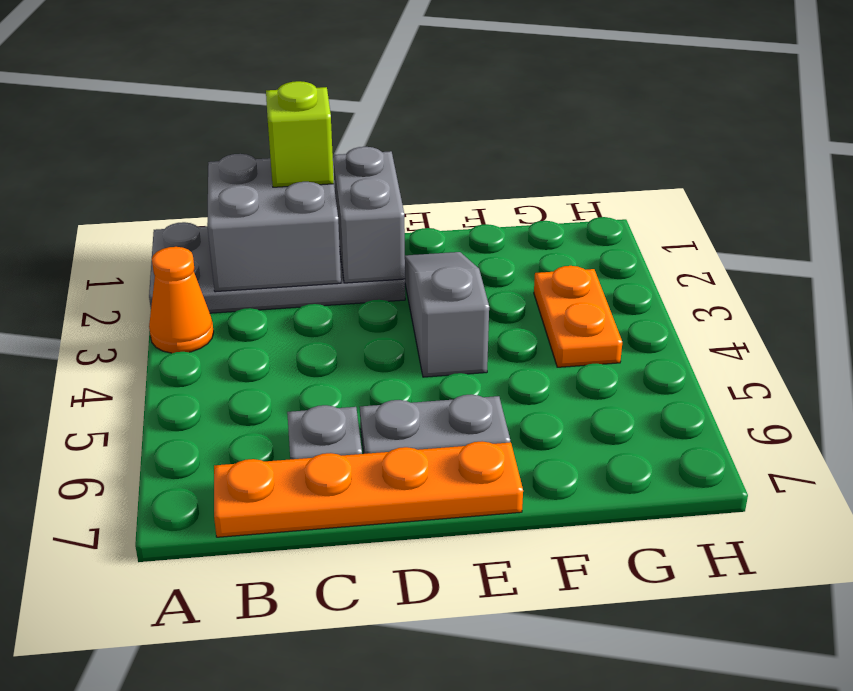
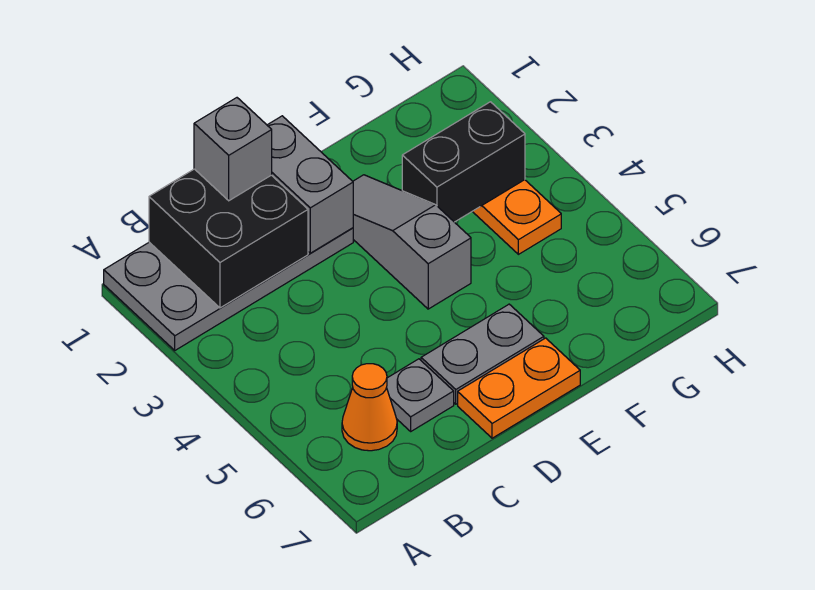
orange 1x1 cone [149,247,214,353] -> orange 1x1 cone moved to [342,364,397,451]
grey 2x2 brick [207,154,341,292] -> black 2x2 brick [149,169,308,308]
orange 1x4 plate [214,442,523,537] -> orange 1x2 plate [458,338,580,438]
lime 1x1 brick [266,81,334,187] -> grey 1x1 brick [194,98,272,201]
none -> black 1x2 brick [402,102,525,222]

